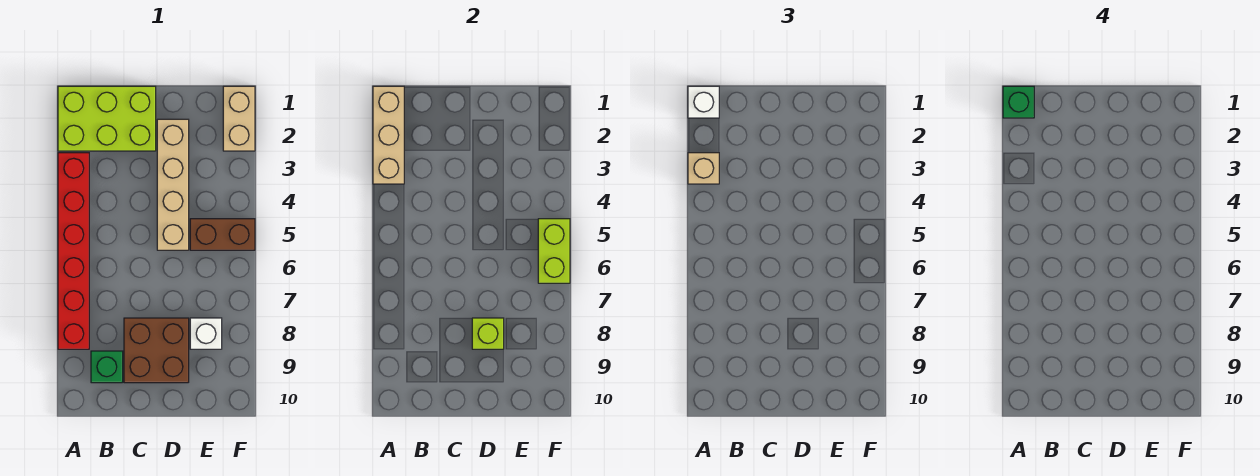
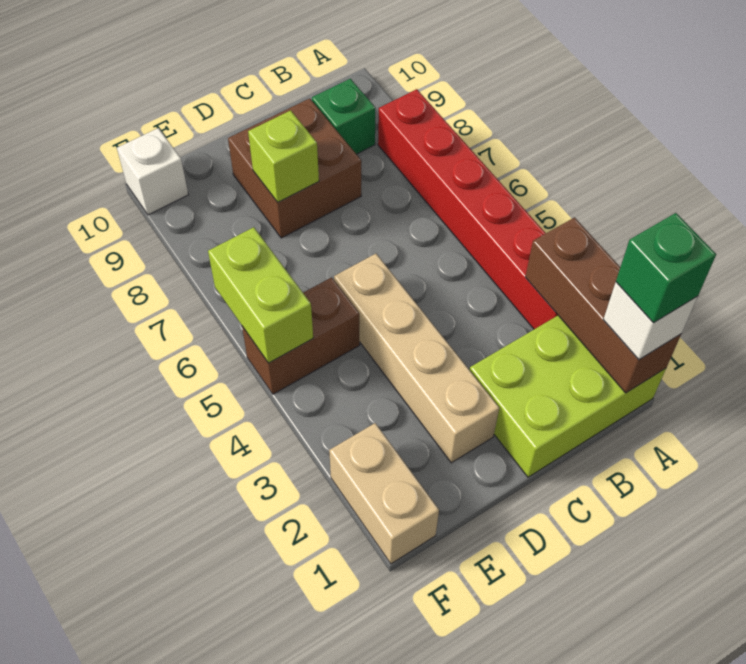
tan 1x3 brick [373,86,404,184] -> brown 1x3 brick [526,218,681,393]
tan 1x1 brick [688,153,719,184] -> none
white 1x1 brick [190,318,222,349] -> white 1x1 brick moved to [117,128,188,215]

